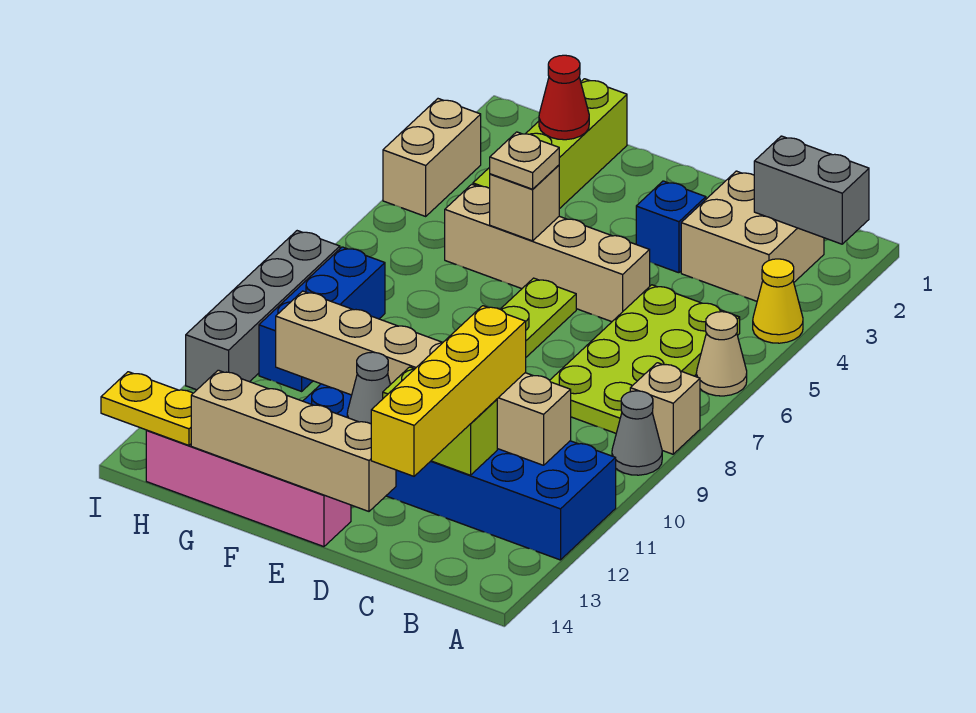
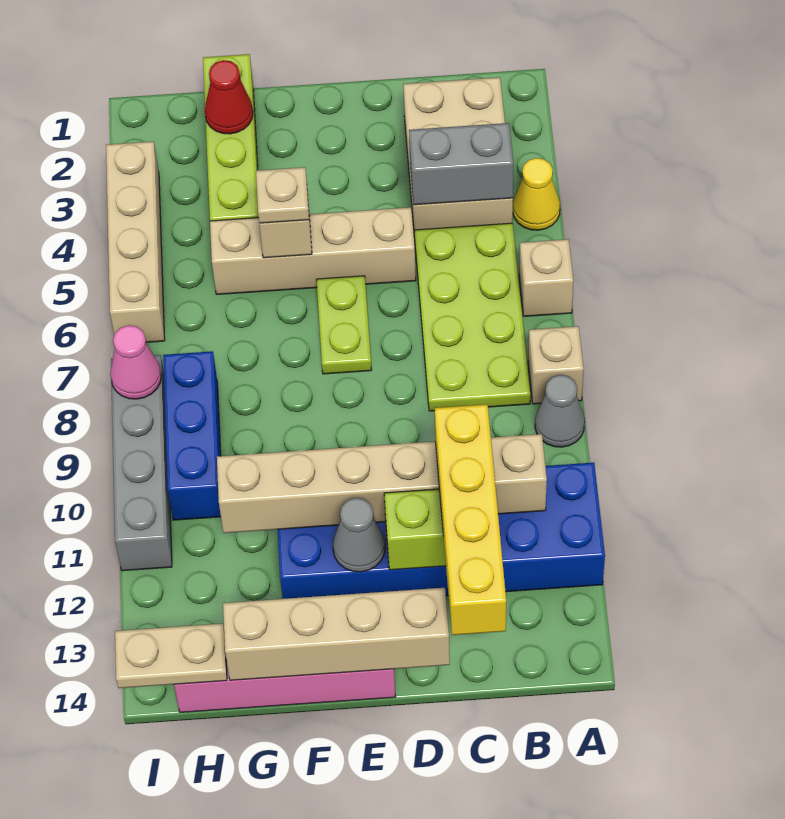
grey 1x2 brick [754,136,869,244] -> grey 1x2 brick moved to [409,123,513,205]
tan 1x1 cone [696,312,747,396] -> tan 1x1 brick [519,239,573,316]
tan 2x2 brick [681,171,824,301] -> tan 2x3 brick [403,77,513,237]
blue 1x1 brick [636,181,706,273] -> none
yellow 1x2 plate [101,372,193,445] -> tan 1x2 plate [115,623,227,688]
tan 1x2 brick [383,99,481,216] -> tan 1x4 brick [106,141,165,342]
none -> pink 1x1 cone [110,325,161,399]

